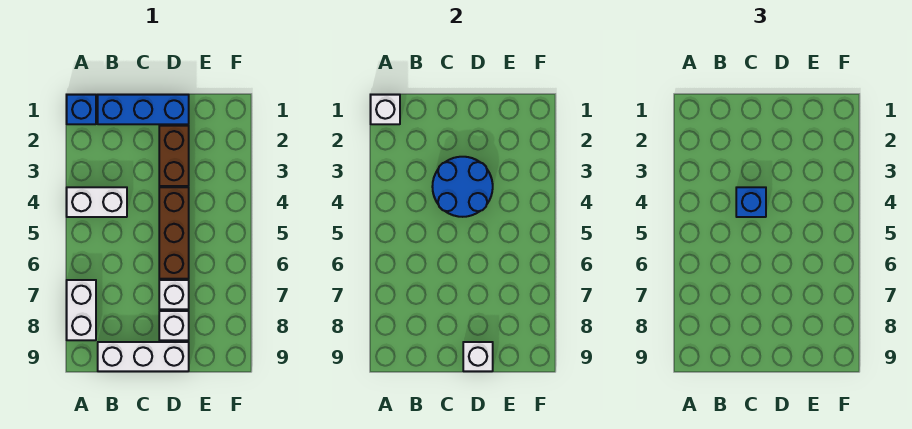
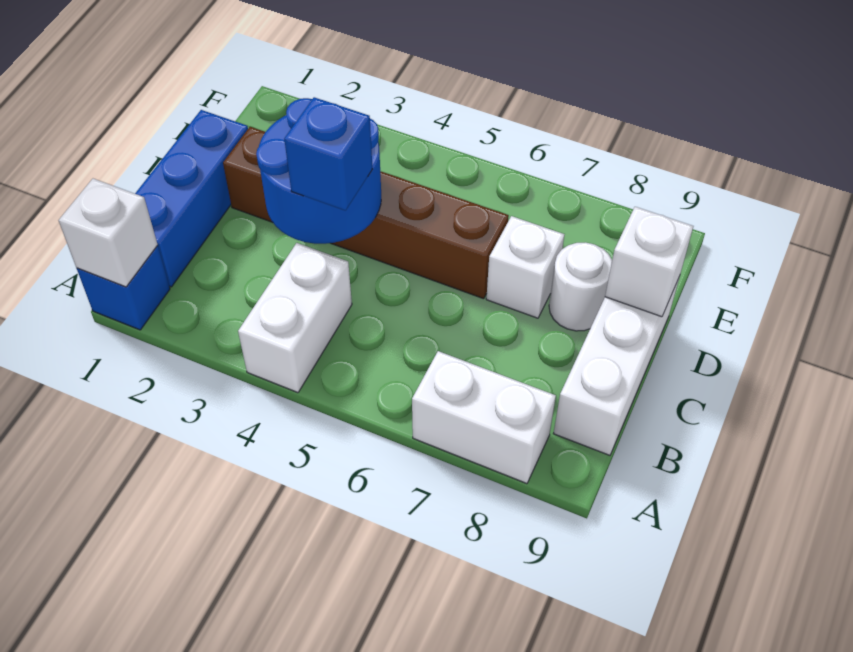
white 1x1 brick [159,311,189,340] -> white 1x1 round brick [549,243,612,331]

